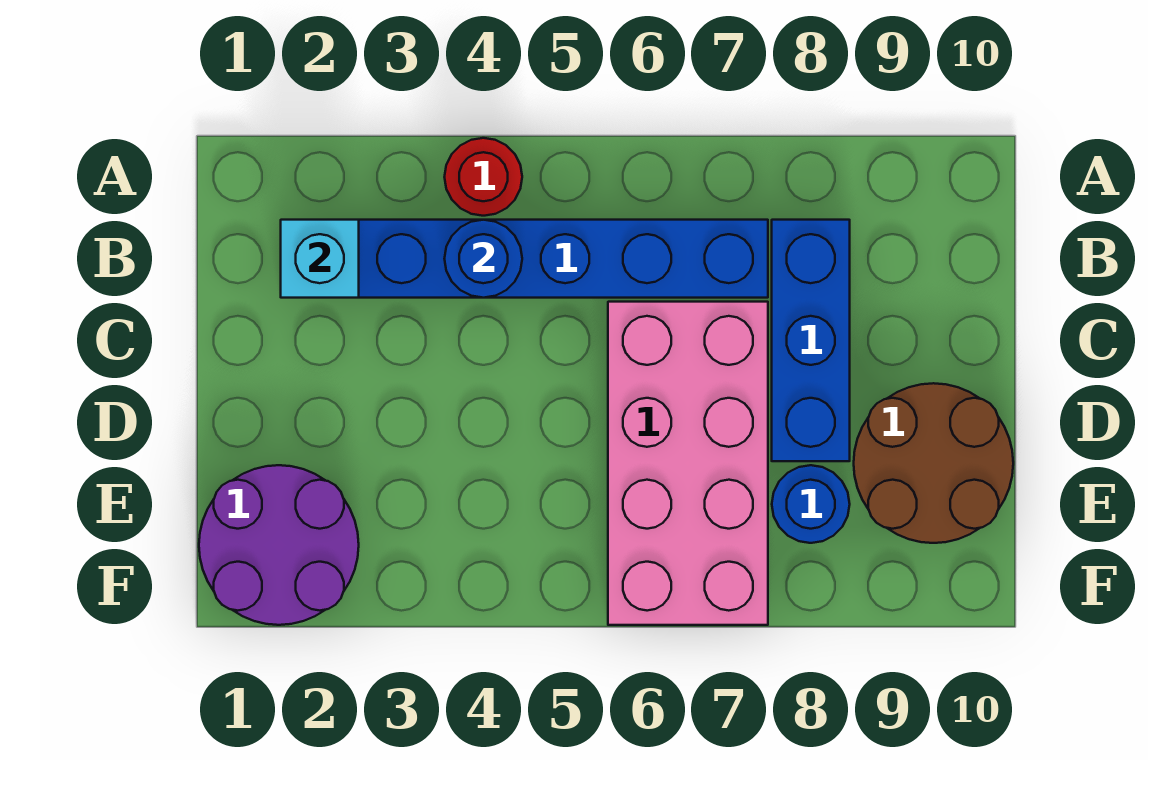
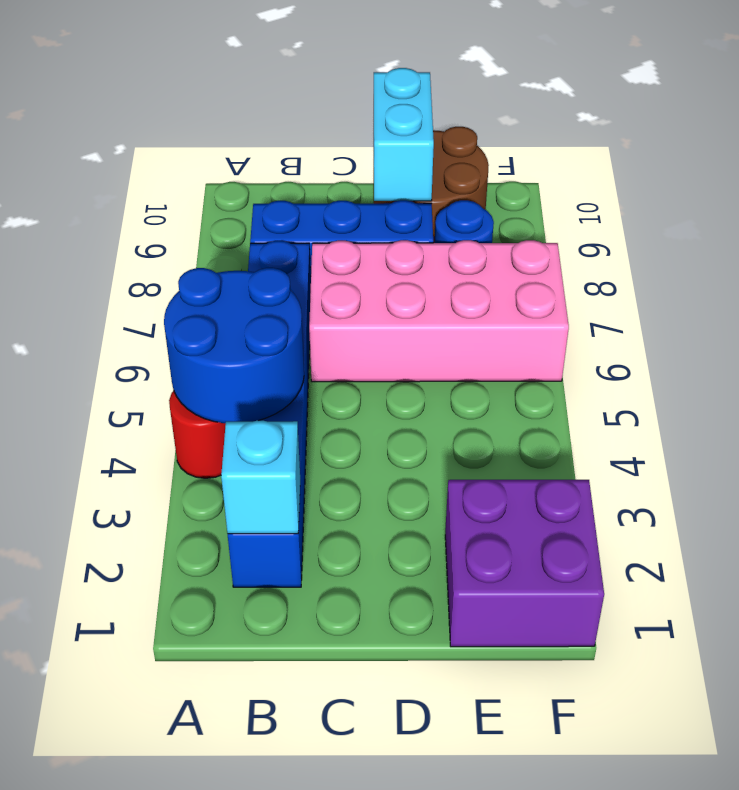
blue 1x1 round brick [444,220,522,298] -> blue 2x2 round brick [164,268,304,423]
none -> cyan 1x2 brick [374,68,434,201]
purple 2x2 round brick [199,465,359,625] -> purple 2x2 brick [445,480,604,647]

